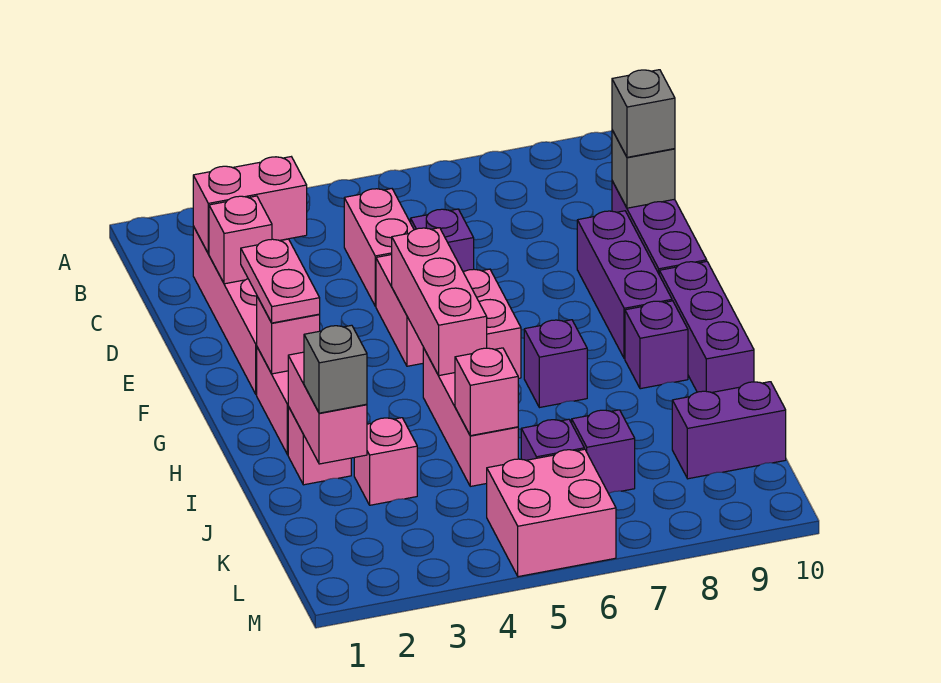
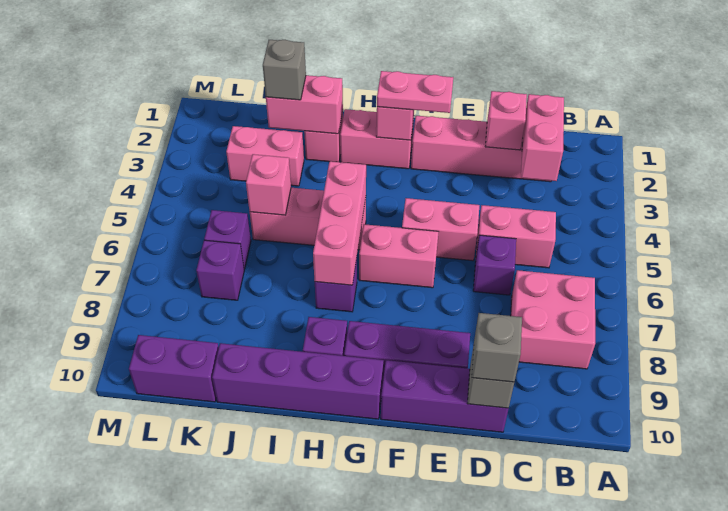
pink 1x3 brick [392,228,487,375] -> pink 1x3 brick turned to [313,161,366,285]
purple 1x3 brick [659,261,754,393] -> purple 1x4 brick [212,343,384,419]
pink 1x1 brick [354,418,417,505] -> pink 1x2 brick [226,126,304,186]
purple 1x2 brick [672,382,786,479] -> purple 1x2 brick turned to [129,335,219,402]
pink 2x2 brick [487,449,616,577] -> pink 2x2 brick moved to [511,270,595,369]

